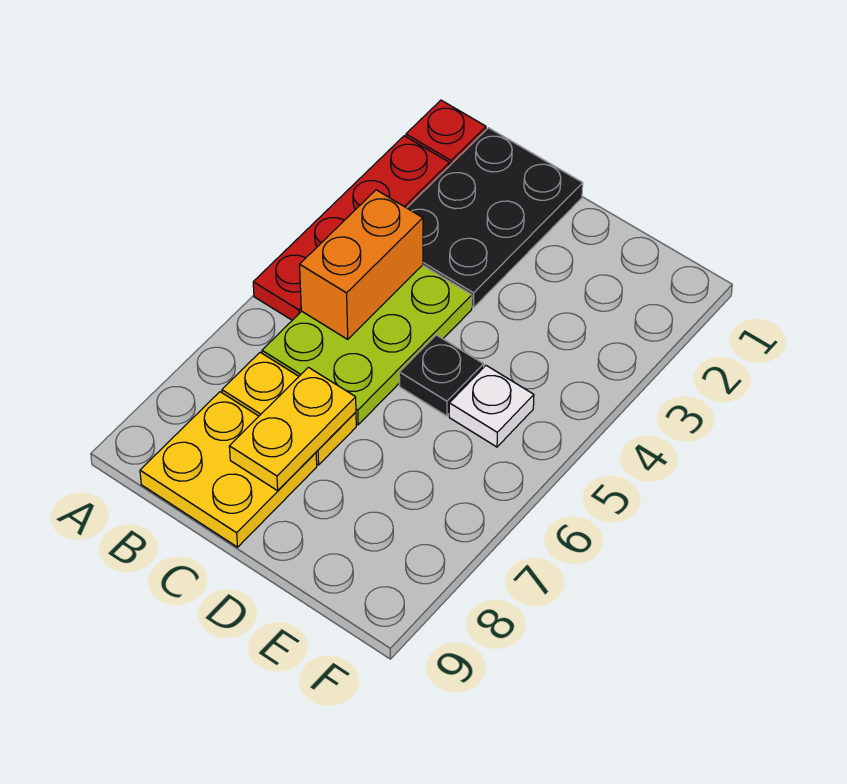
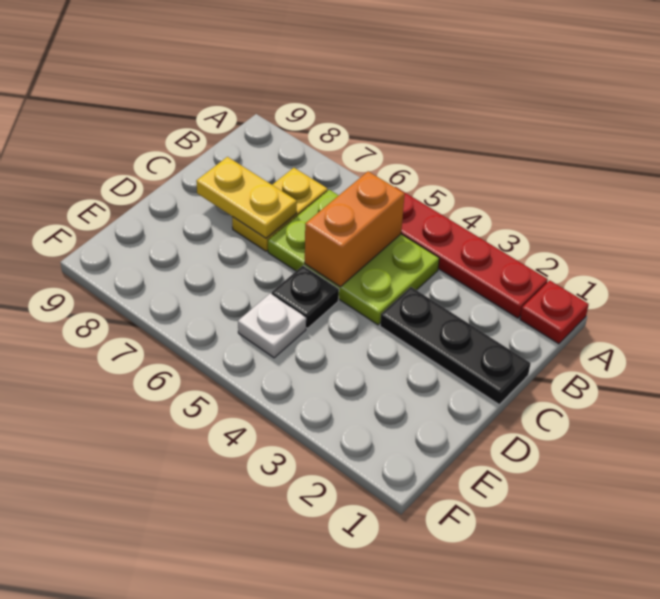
black 2x3 plate [407,128,583,308] -> black 1x3 plate [380,287,531,404]
orange 1x2 brick [300,190,423,339] -> orange 1x2 brick turned to [305,171,405,287]
yellow 2x2 plate [140,392,317,547] -> none

